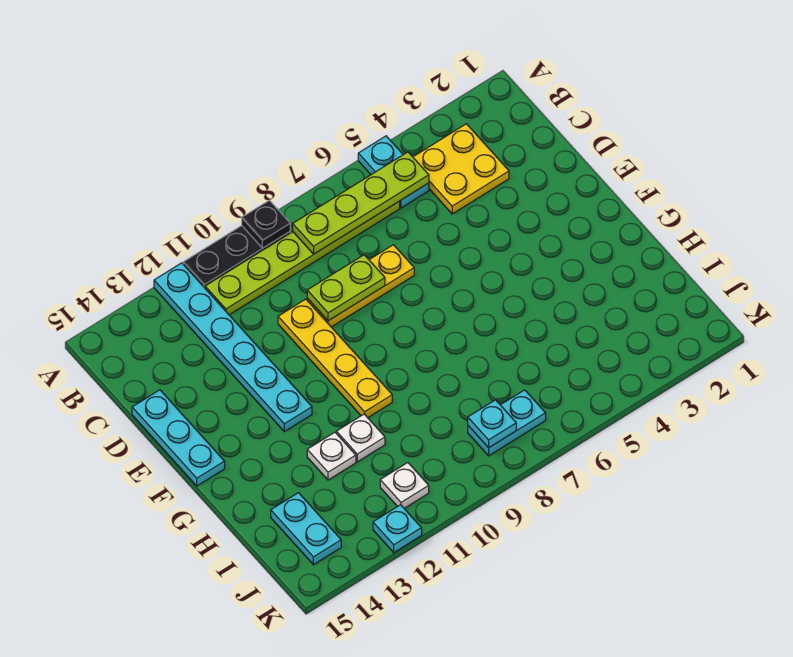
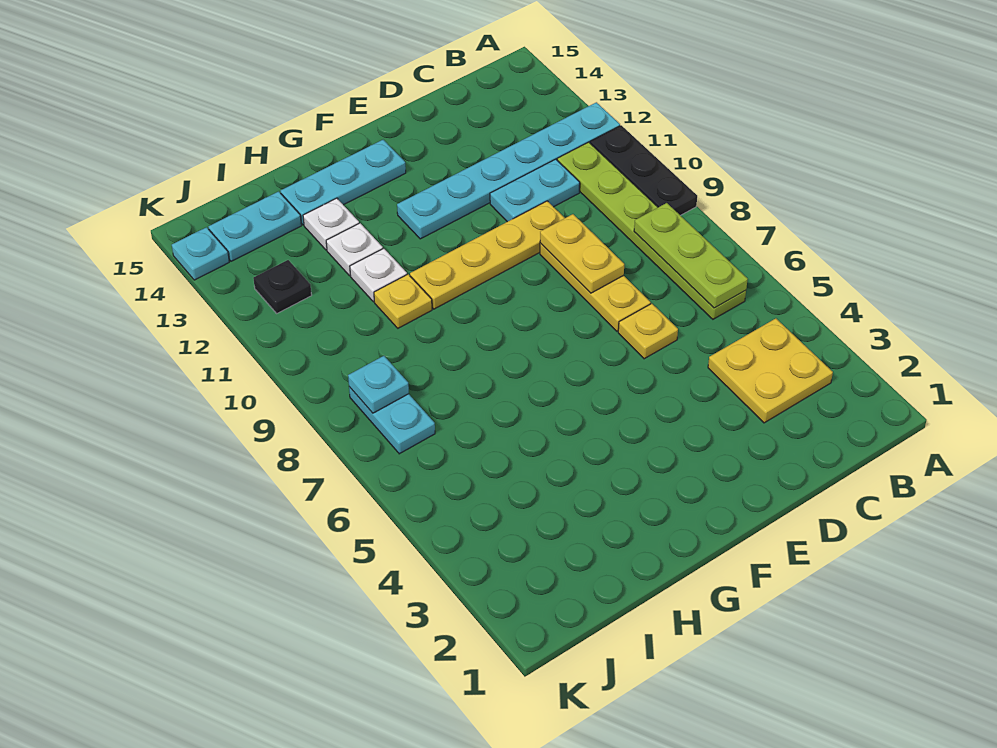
cyan 1x2 plate [358,136,429,208] -> cyan 1x2 plate moved to [490,159,580,222]
black 1x1 plate [242,200,290,248] -> black 1x1 plate moved to [253,260,312,313]
lime 1x4 plate [293,152,429,254] -> lime 1x3 plate [634,203,748,308]
none -> yellow 1x1 plate [618,304,678,359]
lime 1x2 plate [307,255,385,321] -> yellow 1x2 plate [540,214,624,293]
cyan 1x3 plate [132,390,225,486] -> cyan 1x3 plate moved to [281,140,406,225]
none -> yellow 1x1 plate [374,274,432,328]
white 1x1 plate [380,463,429,508] -> white 1x1 plate moved to [303,198,359,250]
cyan 1x1 plate [373,505,422,552] -> cyan 1x1 plate moved to [172,227,229,280]

